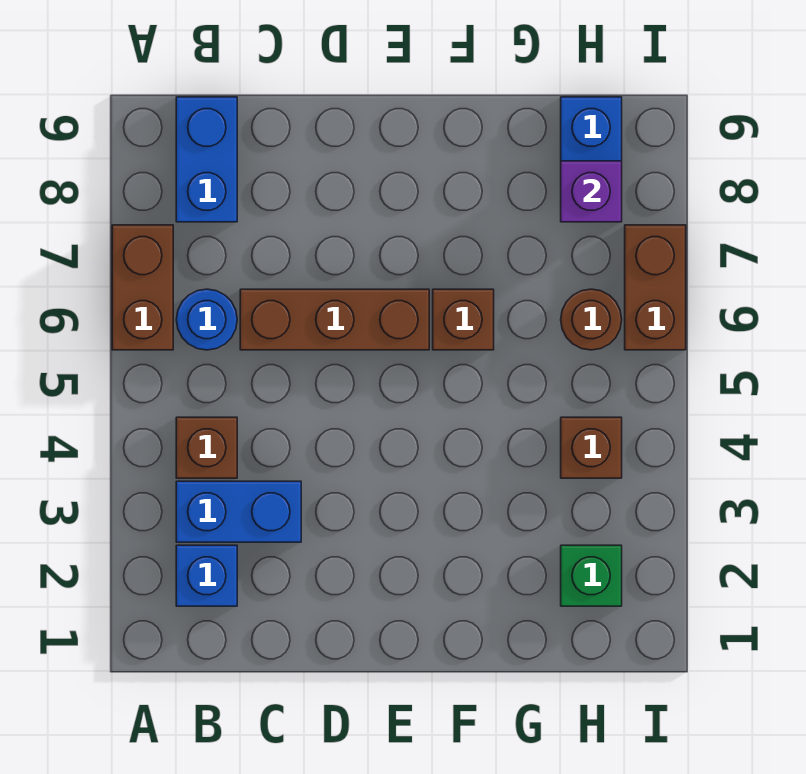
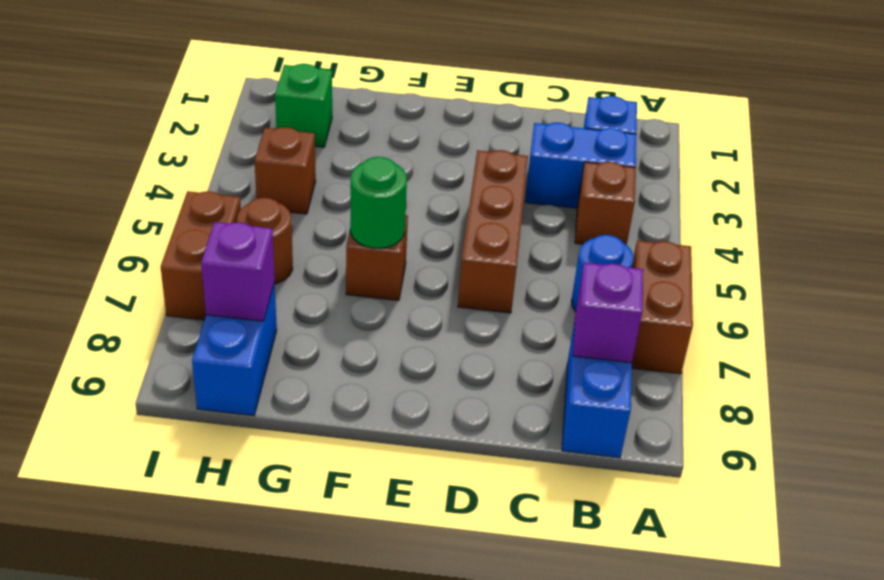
none -> purple 1x1 brick [573,263,643,363]
brown 1x3 brick [240,289,429,350] -> brown 1x3 brick turned to [458,150,528,313]
none -> green 1x1 round brick [350,157,407,248]

